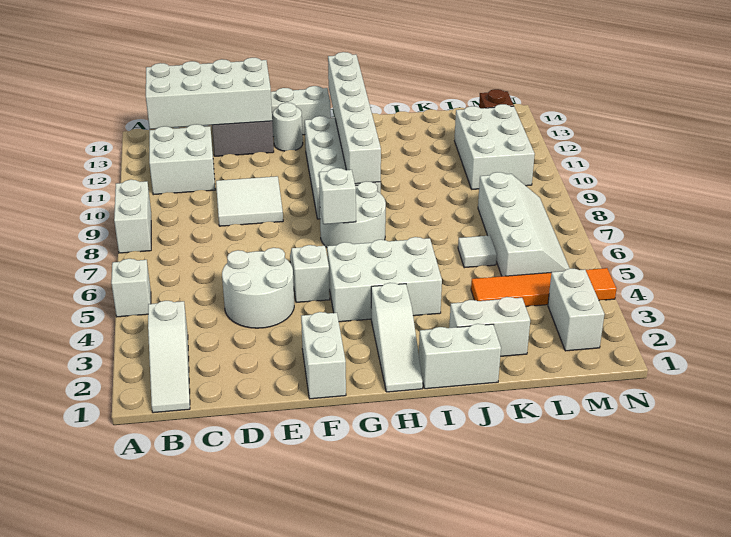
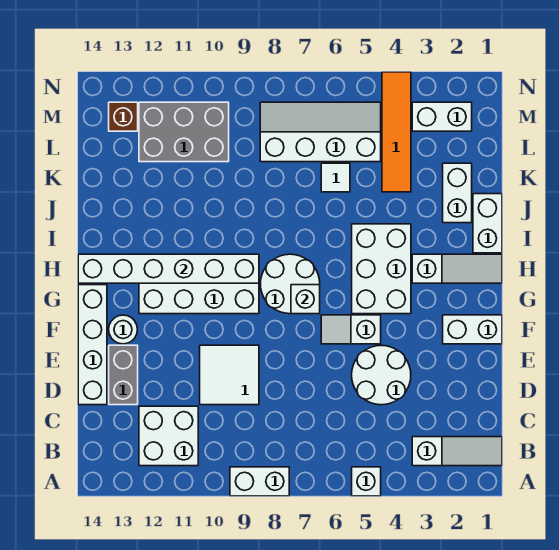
white 2x4 brick [146,58,272,129] -> none
white 2x3 brick [454,104,535,189] -> grey 2x3 brick [139,102,229,162]

